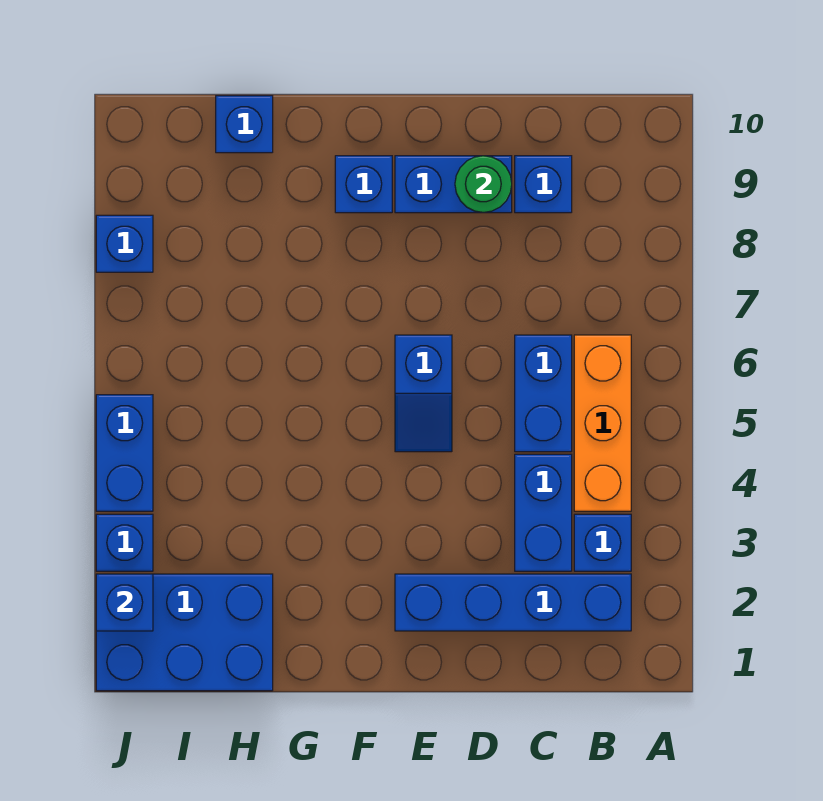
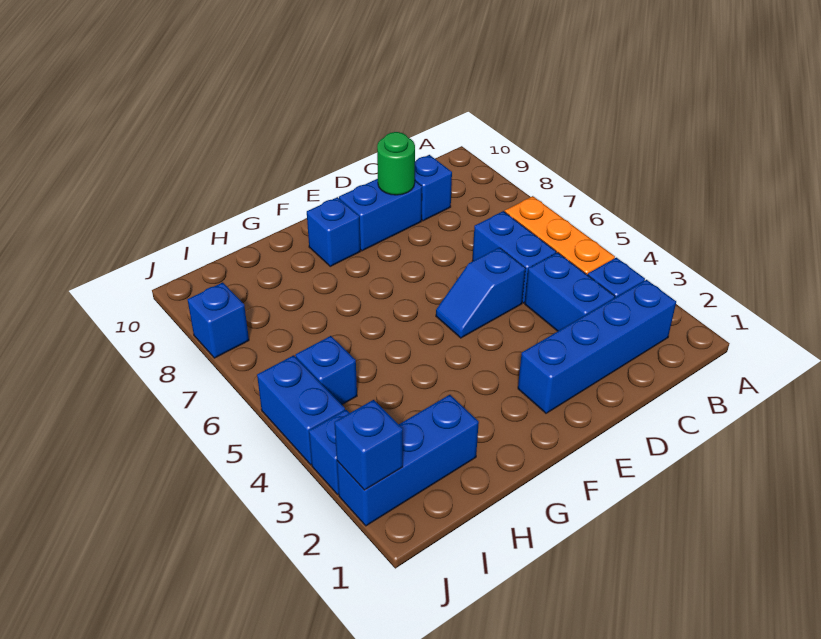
blue 1x2 slope [395,335,452,452] -> blue 1x2 slope turned to [436,247,526,338]
blue 2x3 brick [96,574,273,691] -> blue 1x3 brick [337,395,479,526]
blue 1x1 brick [216,96,273,153] -> blue 1x1 brick moved to [296,336,357,404]

